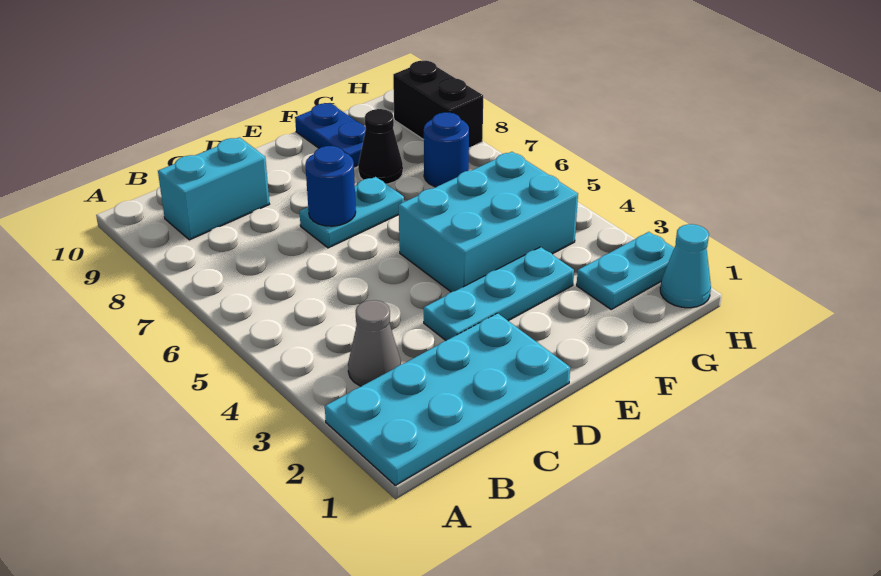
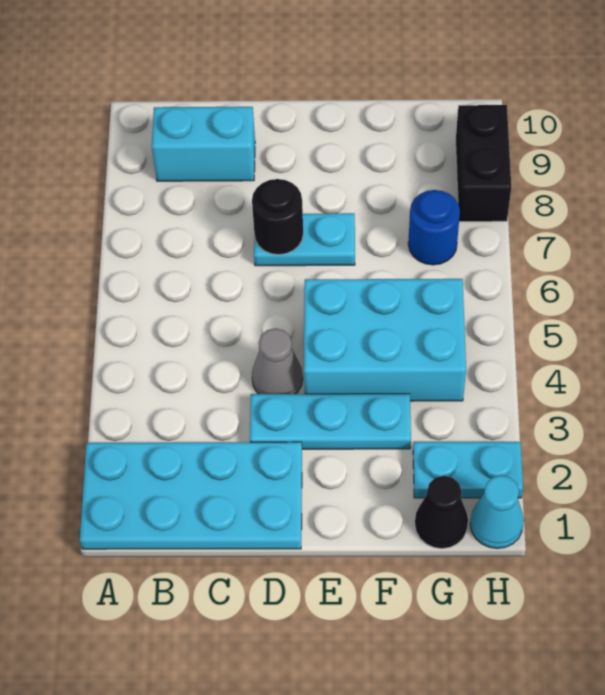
grey 1x1 cone [348,300,401,386] -> grey 1x1 cone moved to [252,328,303,394]
blue 1x1 round brick [305,146,356,226] -> black 1x1 round brick [252,179,303,255]
black 1x1 cone [358,109,403,184] -> black 1x1 cone moved to [415,476,468,549]
blue 1x2 plate [295,103,366,167] -> none

